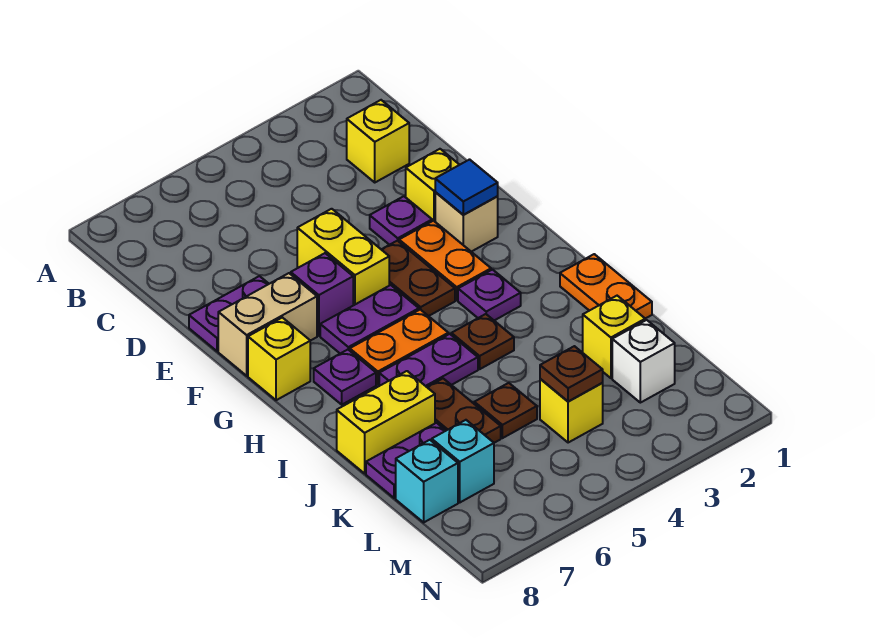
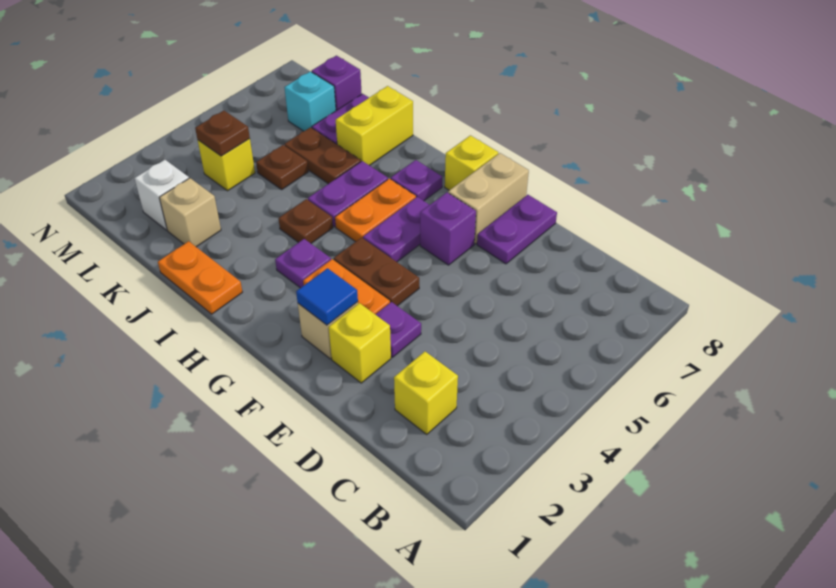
yellow 1x2 brick [297,209,389,305] -> none
yellow 1x1 brick [583,296,645,378] -> tan 1x1 brick [159,178,221,247]
cyan 1x1 brick [396,440,458,522] -> purple 1x1 brick [312,56,362,110]

